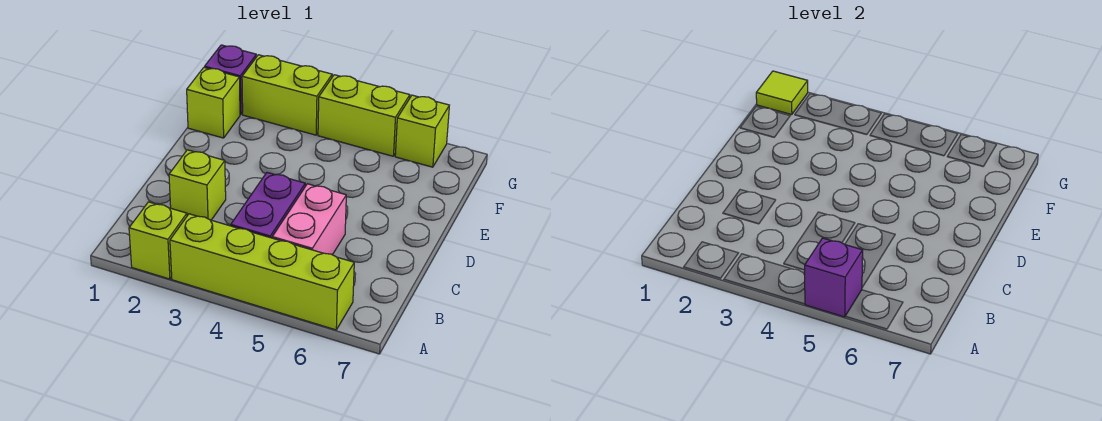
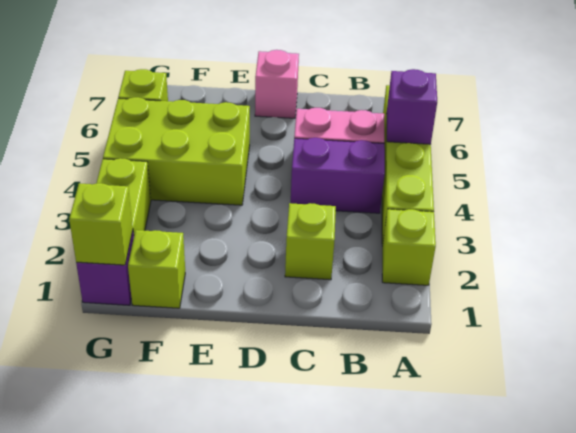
none -> pink 1x1 brick [255,50,299,118]
lime 1x1 tile [756,71,808,115] -> lime 1x1 brick [69,183,133,265]
lime 1x2 brick [318,75,410,156] -> lime 2x3 brick [103,97,250,205]

